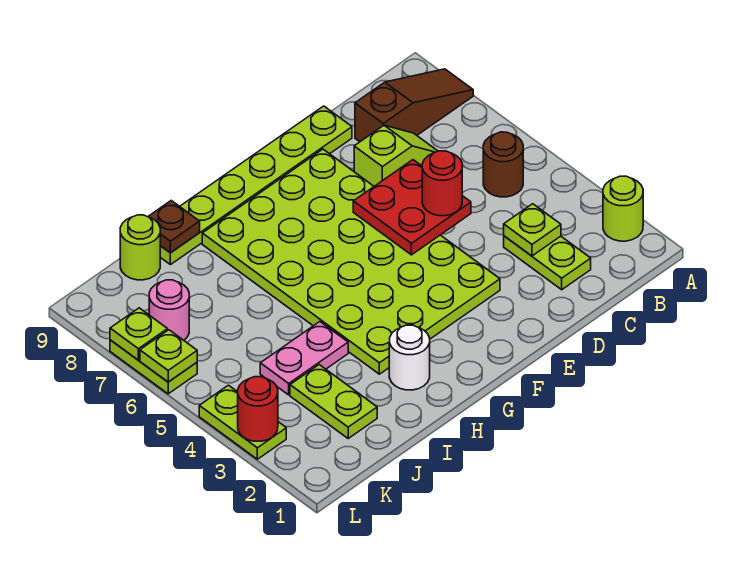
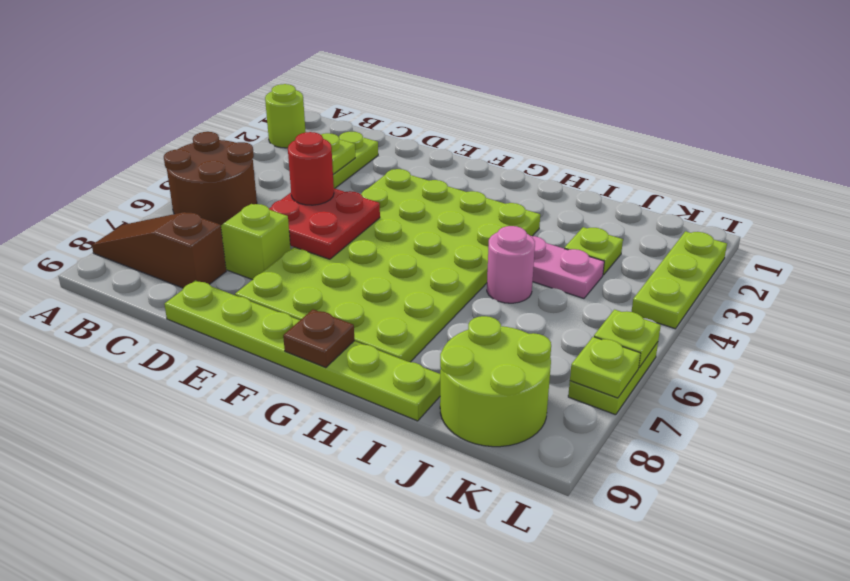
brown 1x1 round brick [483,132,523,197] -> brown 2x2 round brick [164,132,257,225]
white 1x1 round brick [389,325,430,390] -> none
brown 1x1 plate [148,201,200,253] -> brown 1x1 plate moved to [283,309,354,368]
lime 1x2 plate [290,365,377,438] -> lime 1x1 plate [564,227,623,275]
lime 1x1 round brick [120,215,160,280] -> lime 2x2 round brick [440,316,551,447]
pink 1x1 round brick [149,280,189,340] -> pink 1x1 round brick moved to [487,226,535,303]
lime 1x2 plate [199,385,286,459] -> lime 1x3 plate [632,231,727,329]
red 1x1 round brick [238,377,278,441] -> none

